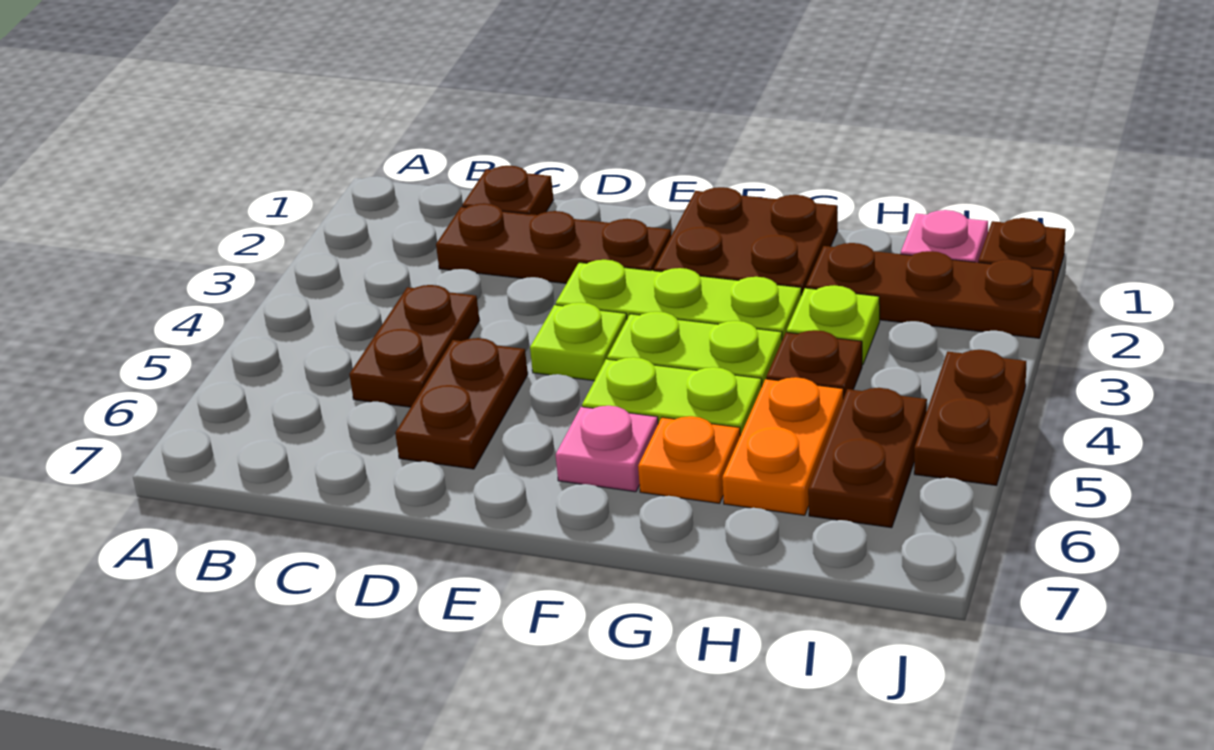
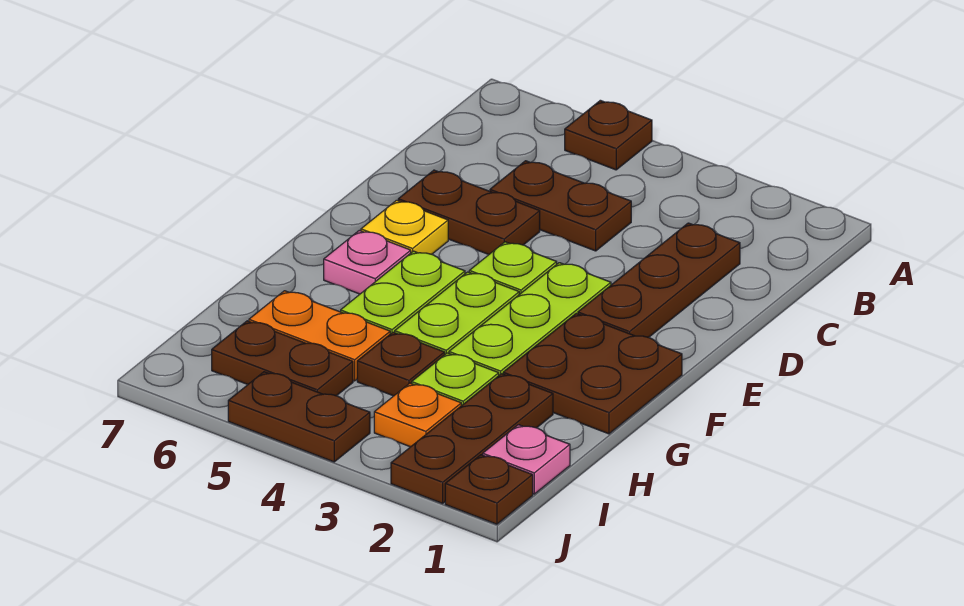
brown 1x1 plate [462,166,554,215] -> brown 1x1 plate moved to [565,100,652,170]
none -> yellow 1x1 plate [361,200,448,254]
orange 1x1 plate [638,416,740,503] -> orange 1x1 plate moved to [374,383,461,447]

